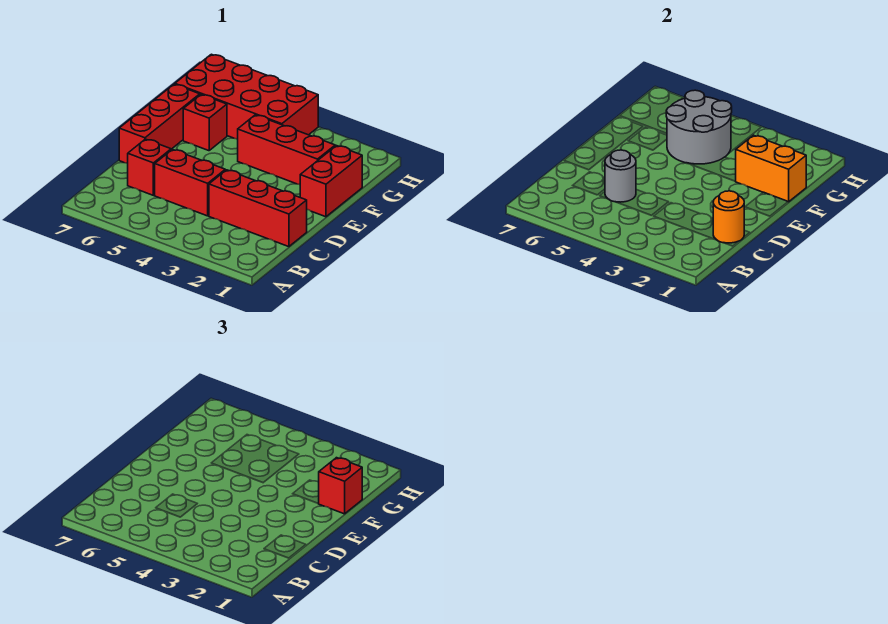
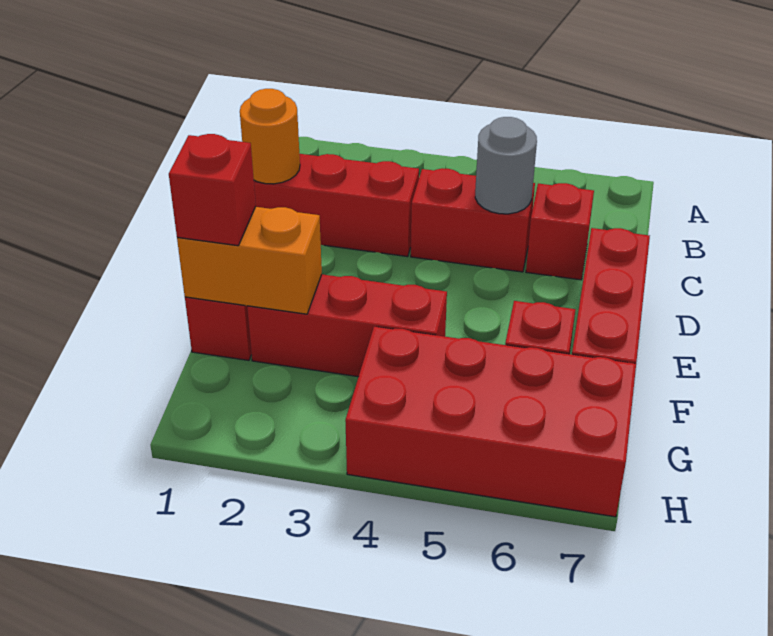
grey 2x2 round brick [666,90,732,164] -> none

